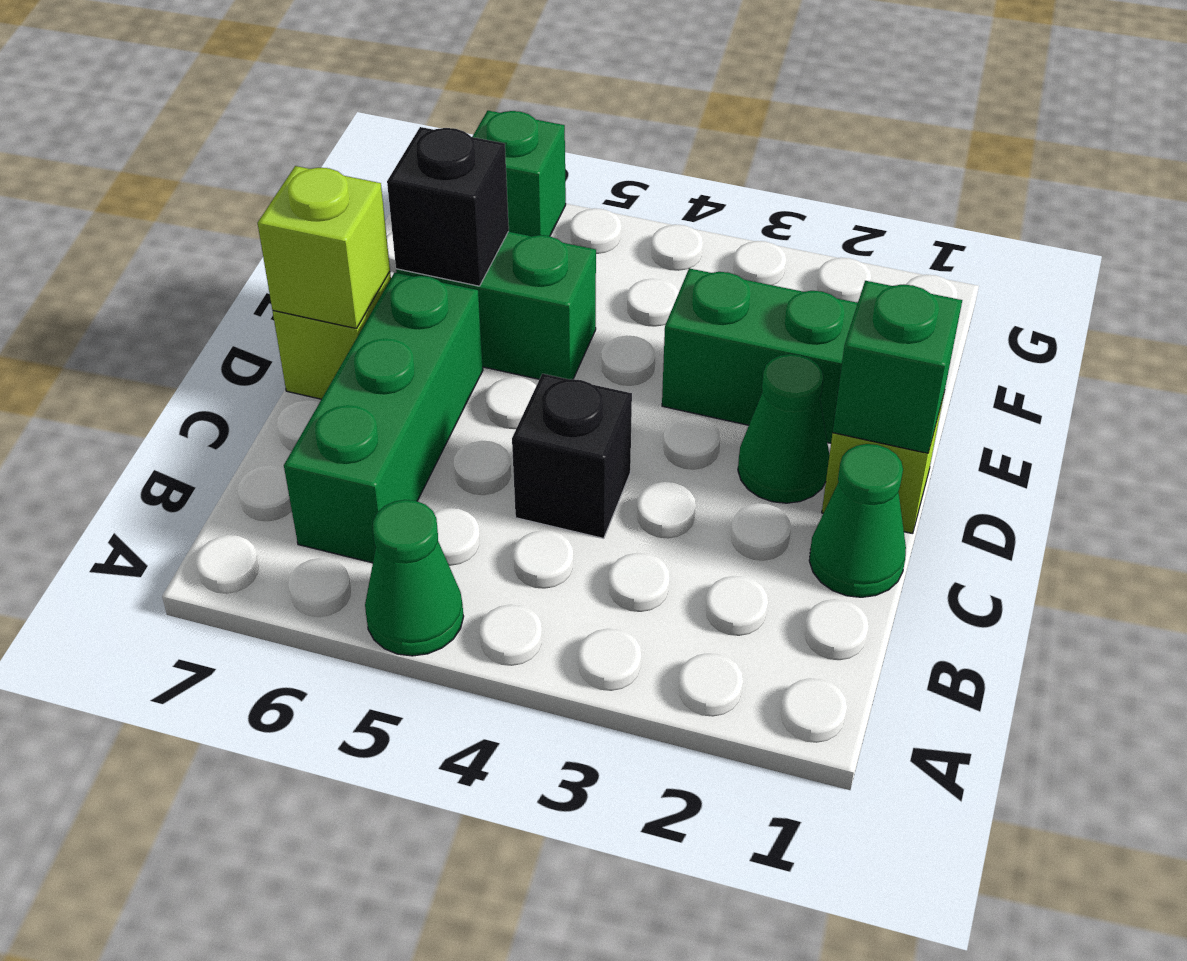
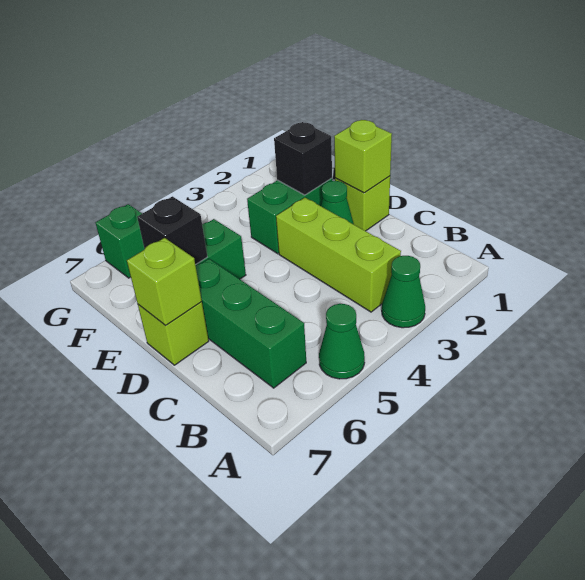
none -> lime 1x3 brick [276,198,401,312]
green 1x1 cone [809,444,906,597] -> green 1x1 cone moved to [382,256,425,328]
black 1x1 brick [512,374,632,538] -> black 1x1 brick moved to [274,122,332,195]
green 1x1 brick [833,281,962,453] -> lime 1x1 brick [334,120,392,193]

